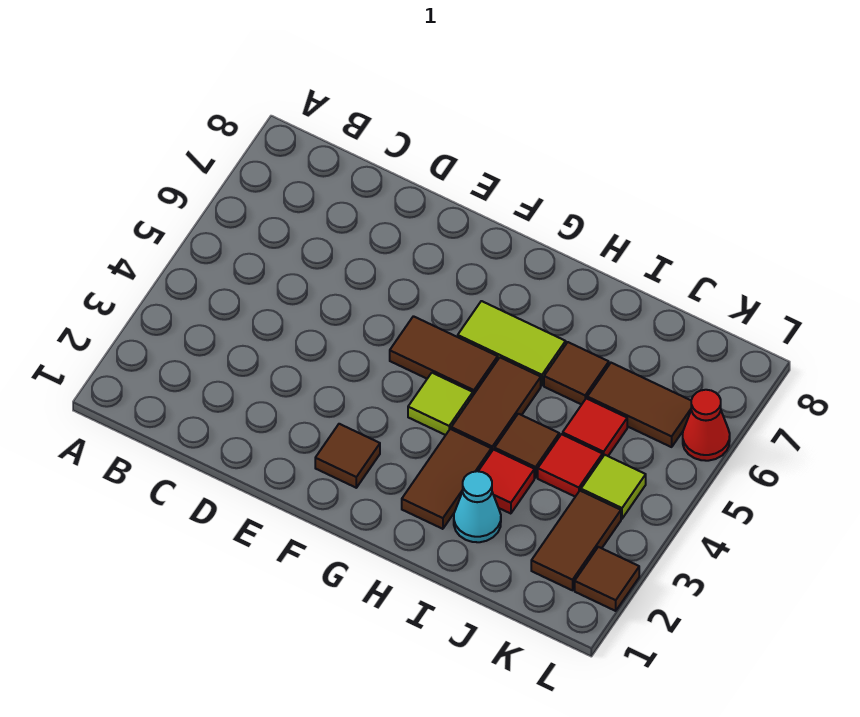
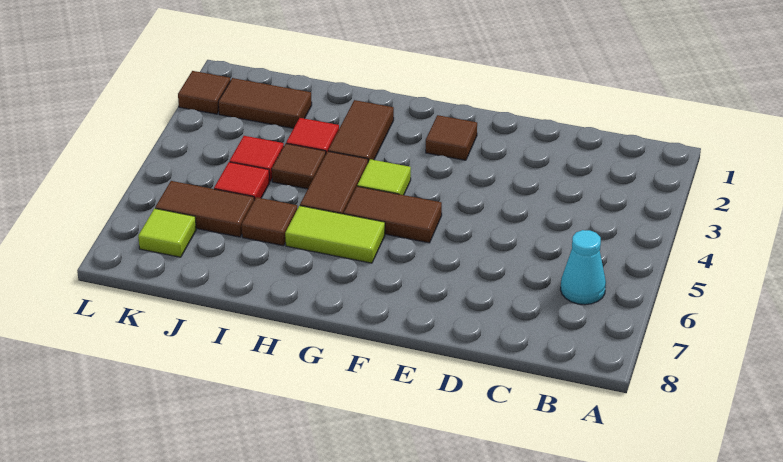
cyan 1x1 cone [454,471,501,542] -> cyan 1x1 cone moved to [560,230,606,305]
brown 1x2 tile [531,491,621,590] -> brown 1x2 tile turned to [218,78,312,128]
lime 1x1 tile [581,455,646,519] -> lime 1x1 tile moved to [138,208,196,257]
red 1x1 cone [683,390,730,461] -> none

